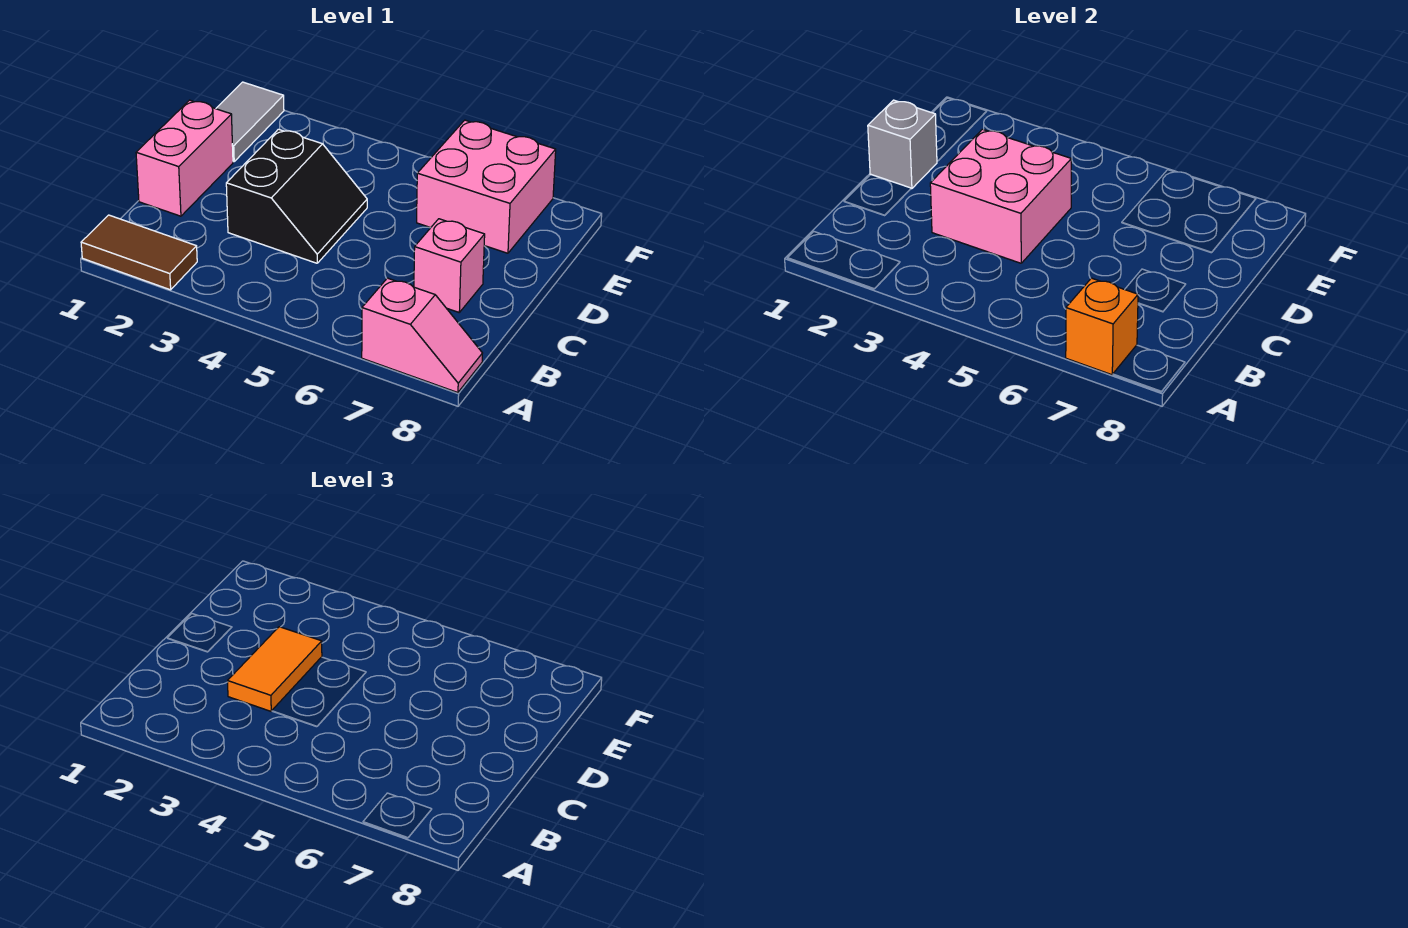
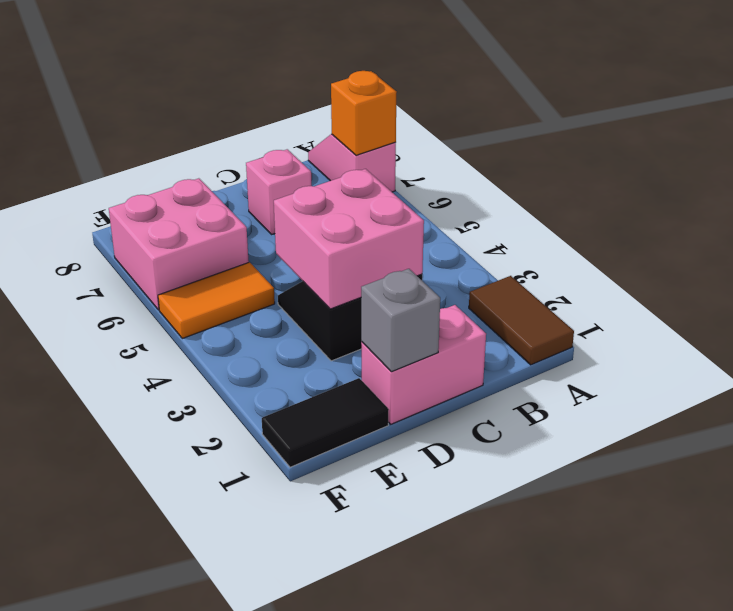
orange 1x2 tile [228,627,322,711] -> orange 1x2 tile moved to [158,262,275,338]
grey 1x2 tile [216,82,284,162] -> black 1x2 tile [262,378,389,467]

